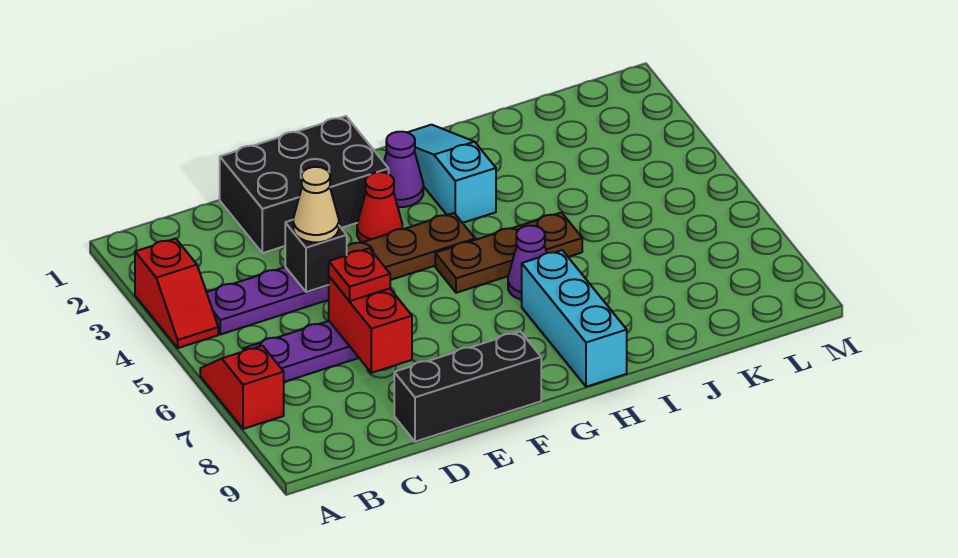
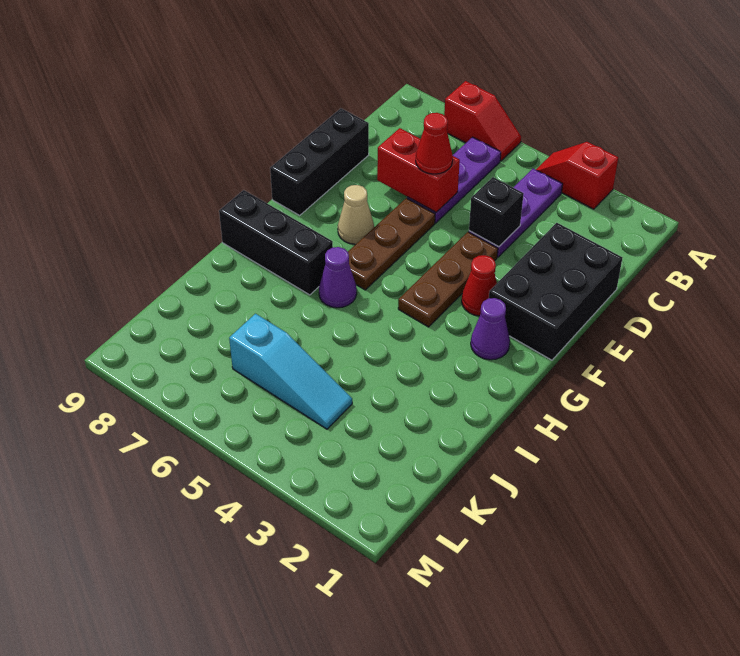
tan 1x1 cone [293,167,339,242] -> tan 1x1 cone moved to [338,185,374,244]
red 1x1 plate [329,248,390,301] -> red 1x1 cone [416,113,453,174]
brown 1x3 plate [435,212,582,293] -> brown 1x3 plate moved to [348,198,435,290]
cyan 1x3 slope [407,125,496,223] -> cyan 1x3 slope moved to [229,314,352,429]
cyan 1x3 brick [522,250,627,387] -> black 1x3 brick [219,190,333,295]

